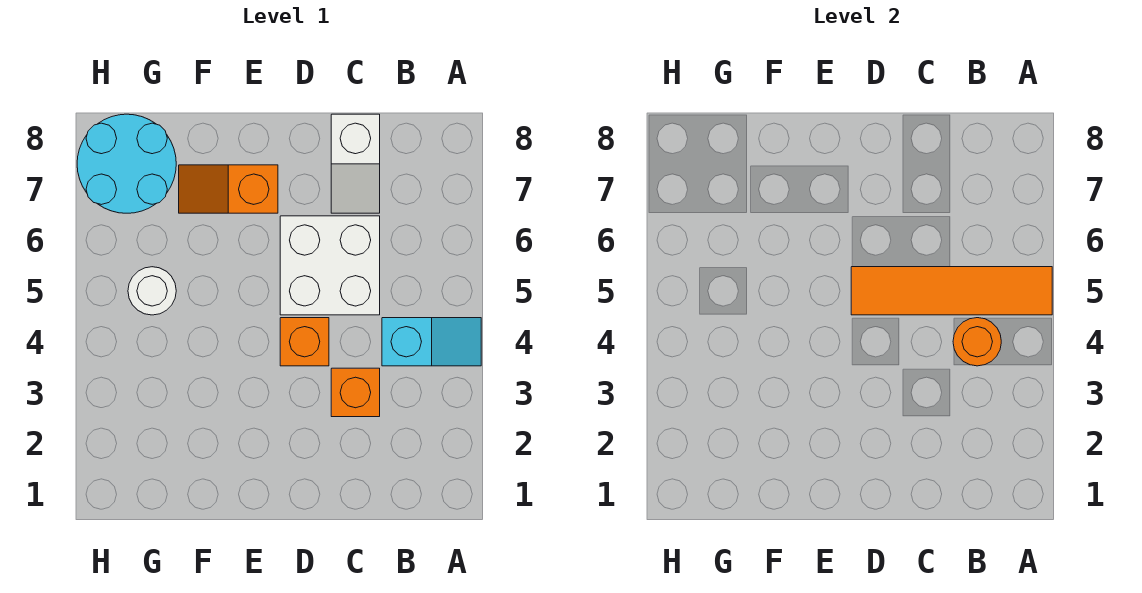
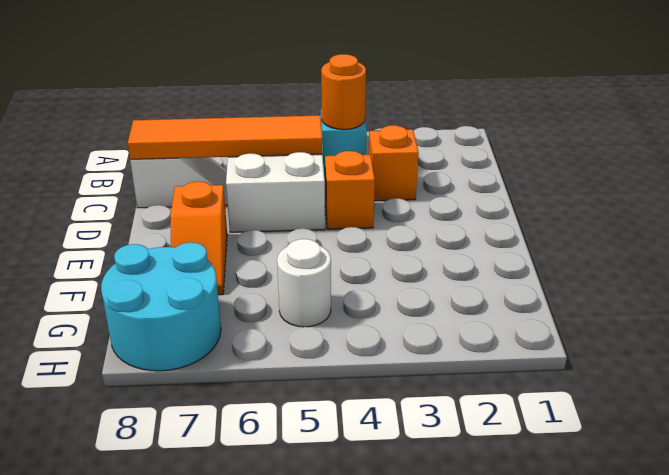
orange 1x4 tile [851,267,1052,315] -> orange 1x4 tile turned to [128,115,322,159]

